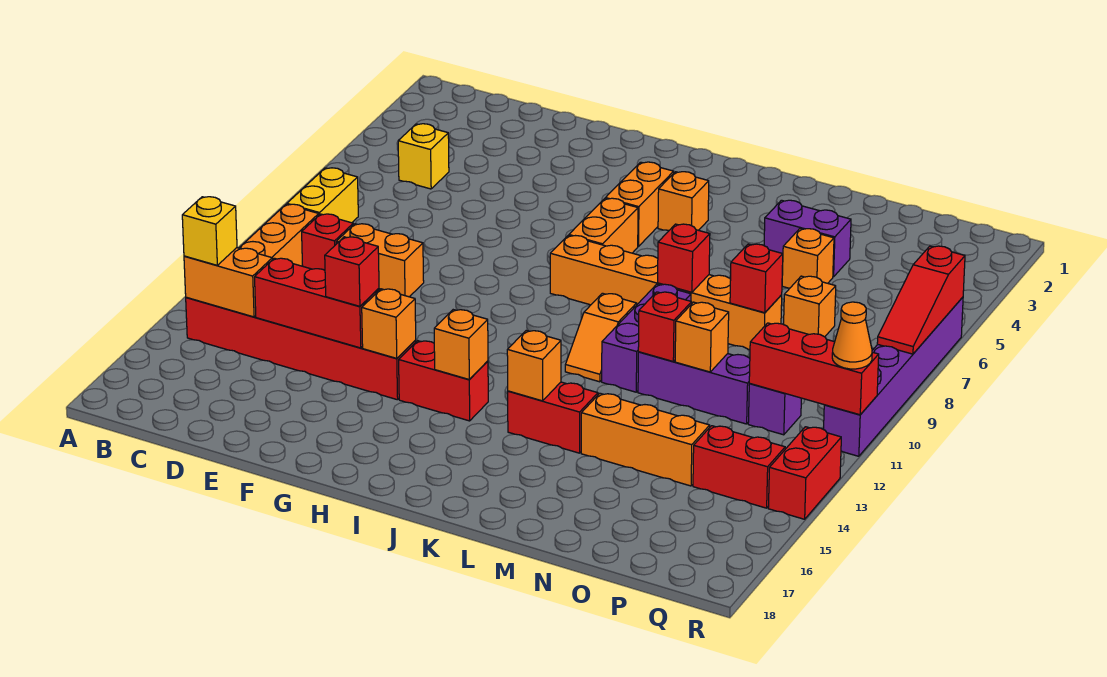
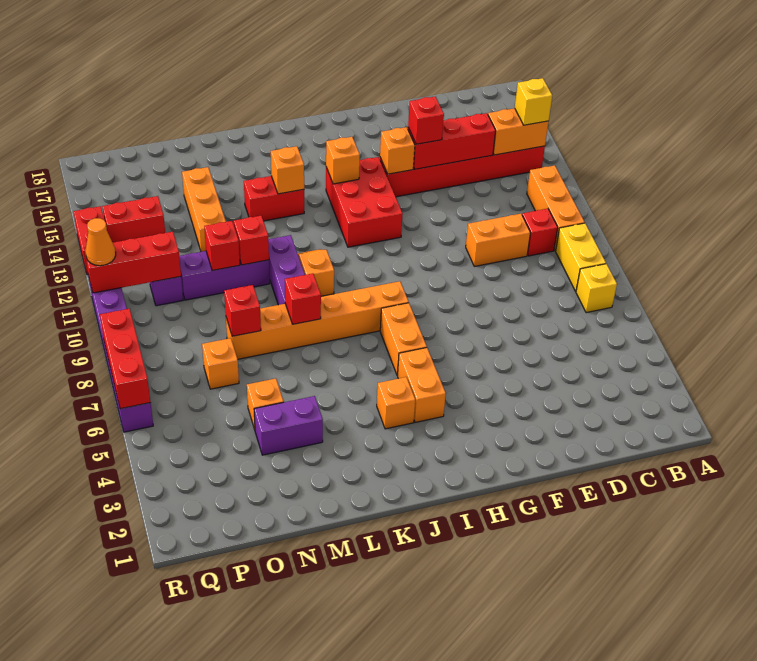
yellow 1x1 brick [398,124,449,189] -> yellow 1x1 brick moved to [576,264,617,313]
red 1x2 brick [399,341,488,421] -> red 2x3 brick [326,157,403,247]
orange 1x3 brick [581,393,710,486] -> orange 1x3 brick turned to [182,167,226,252]
orange 1x1 brick [675,302,729,372] -> red 1x1 brick [204,221,240,271]
red 1x3 slope [877,246,965,354] -> red 1x3 brick [100,309,150,409]

